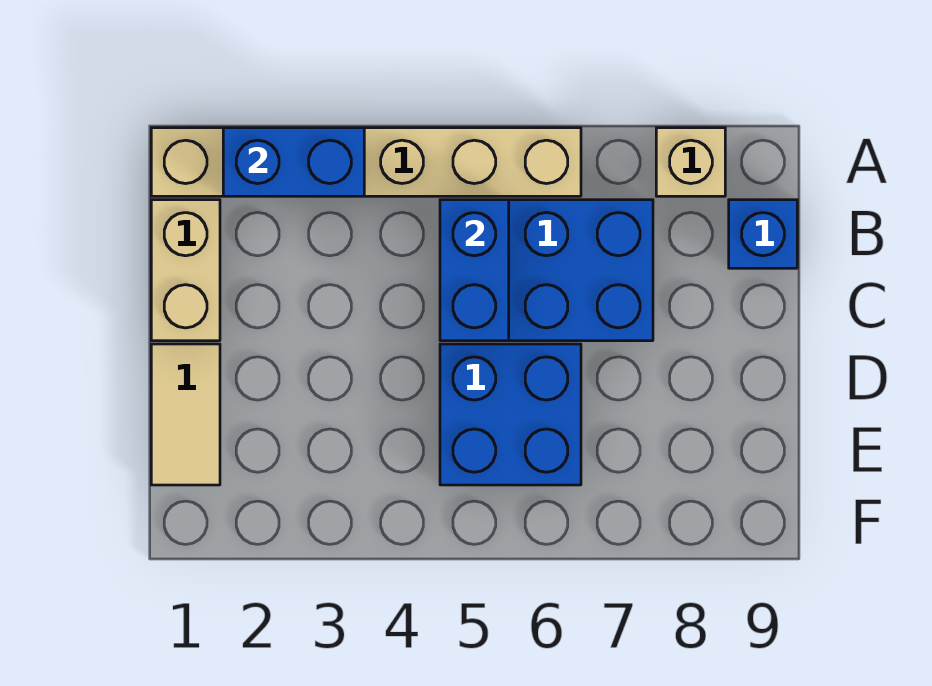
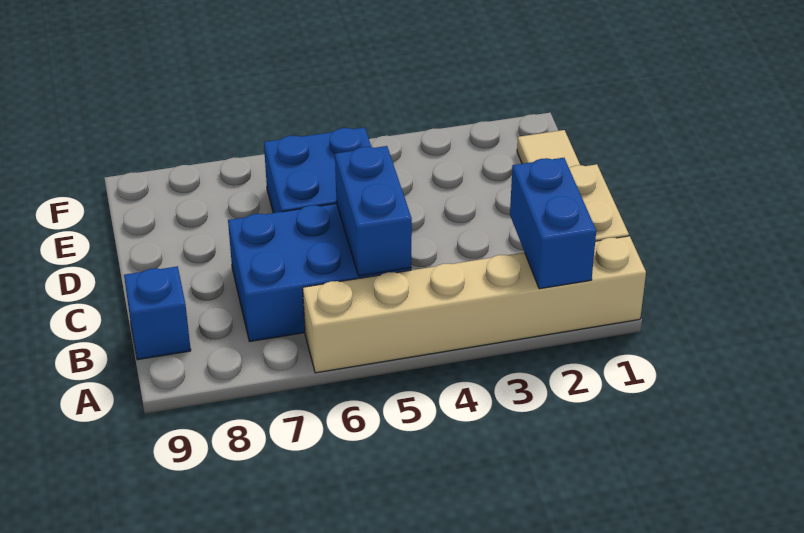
blue 1x2 brick [223,128,364,196] -> blue 1x2 brick turned to [510,158,596,289]
tan 1x1 brick [656,128,725,196] -> none

